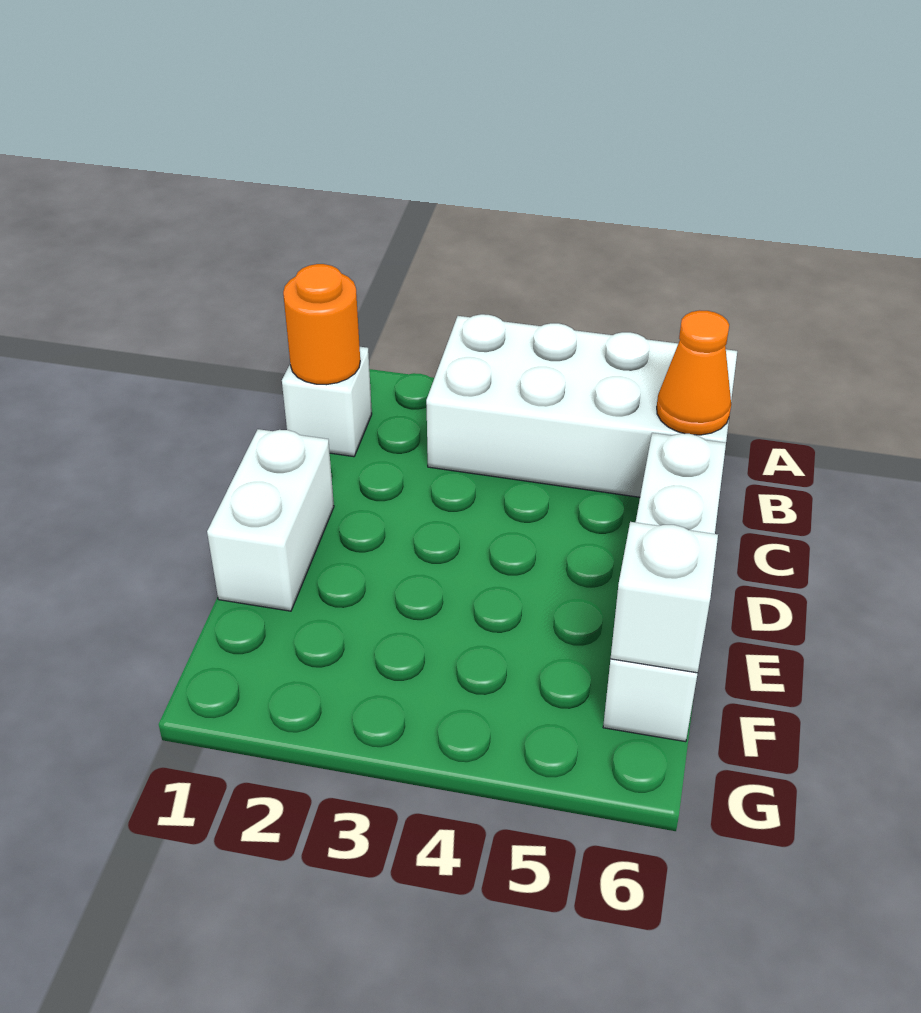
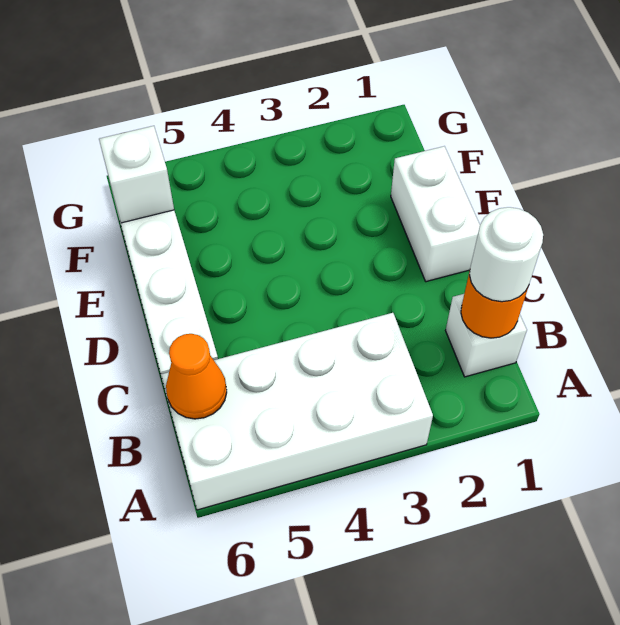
none -> white 1x1 round brick [469,207,543,302]

